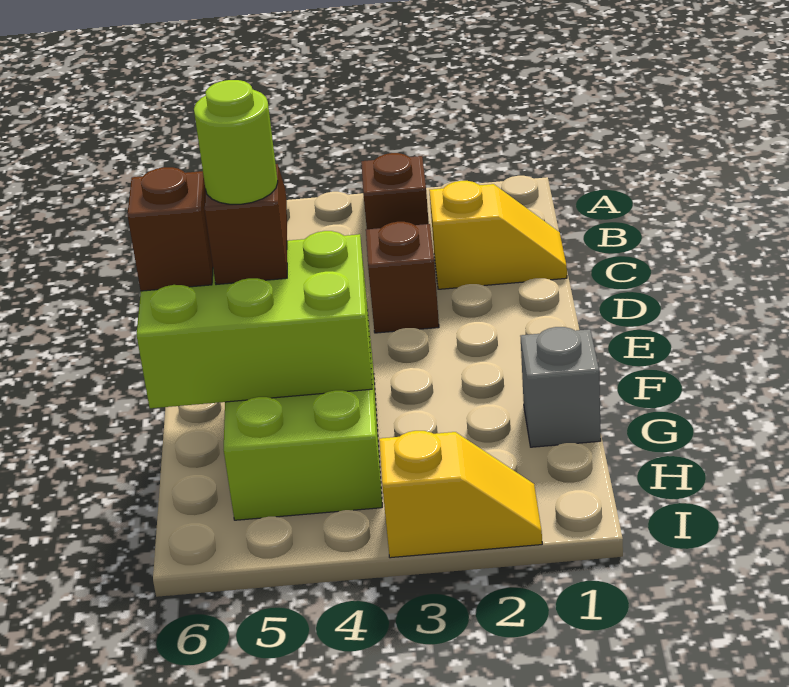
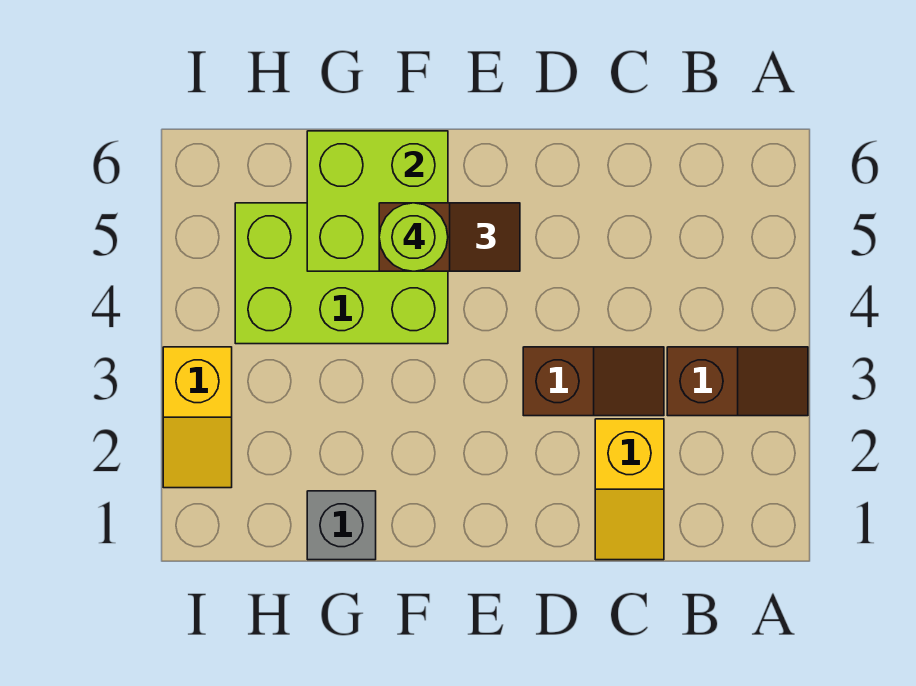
lime 2x3 brick [137,231,372,408] -> lime 2x2 brick [307,131,448,271]
brown 1x1 brick [127,167,213,291] -> none

